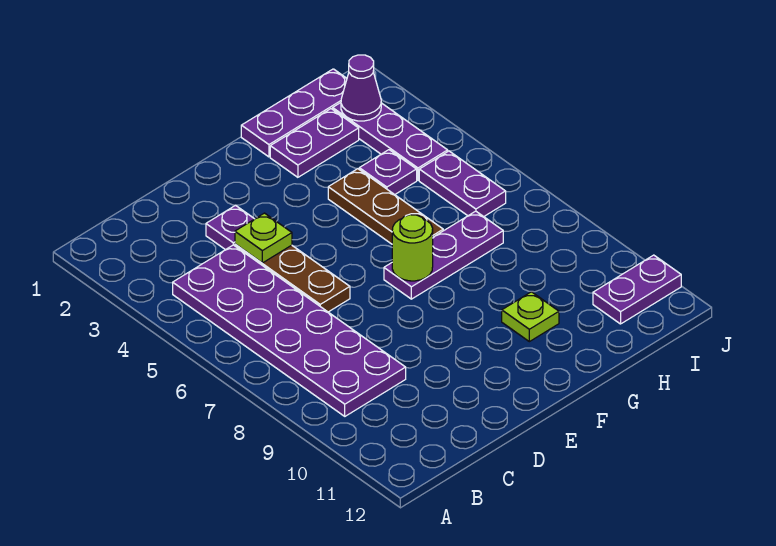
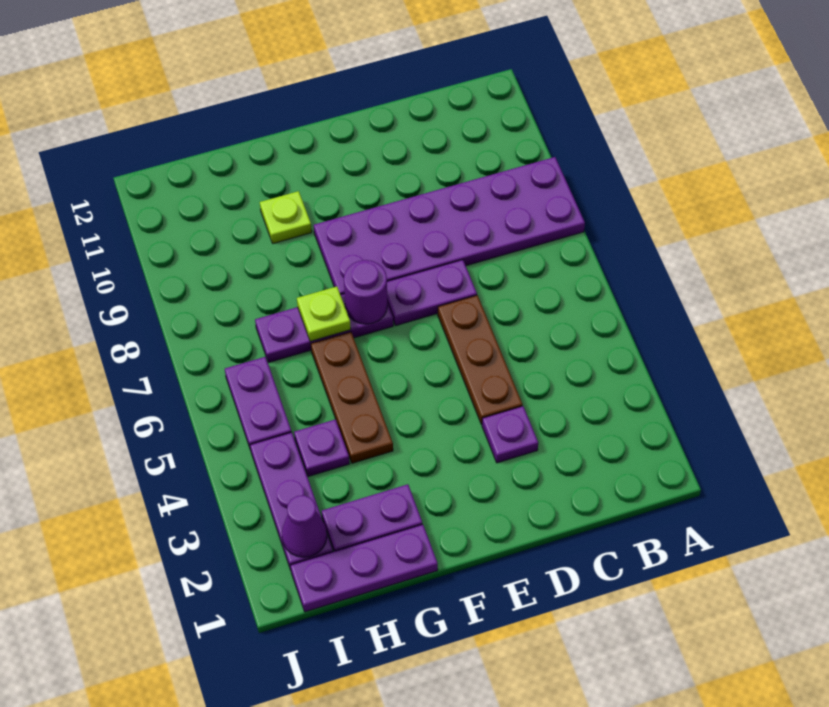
purple 2x6 plate [173,245,406,416] -> purple 2x6 plate turned to [314,157,585,295]
lime 1x1 plate [235,213,292,263] -> lime 1x1 plate moved to [297,287,351,341]
lime 1x1 round brick [392,215,433,281] -> purple 1x1 round brick [344,260,387,324]
purple 1x2 plate [593,255,681,324] -> purple 1x2 plate moved to [387,260,477,326]

